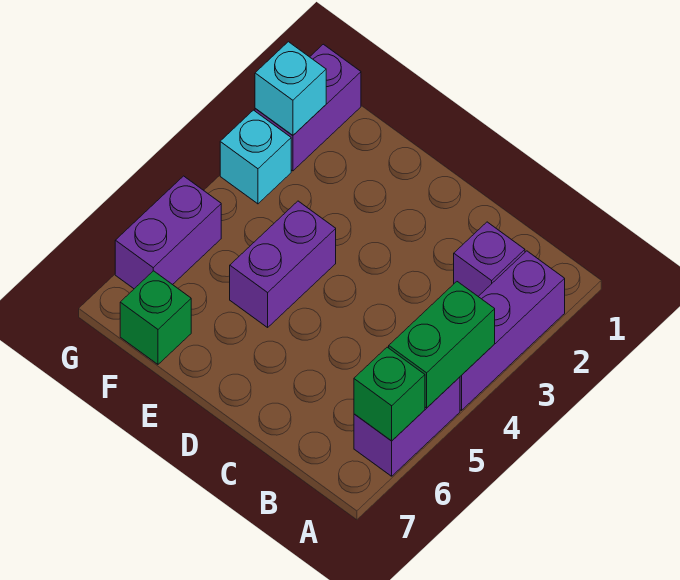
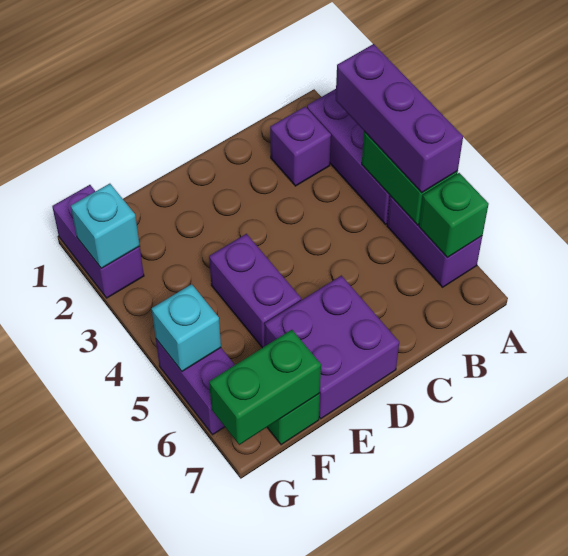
none -> purple 1x3 brick [336,44,463,193]
none -> purple 2x2 brick [265,276,399,419]
none -> green 1x2 brick [209,330,321,445]
cyan 1x1 brick [220,110,291,204] -> cyan 1x1 brick moved to [152,284,221,371]

